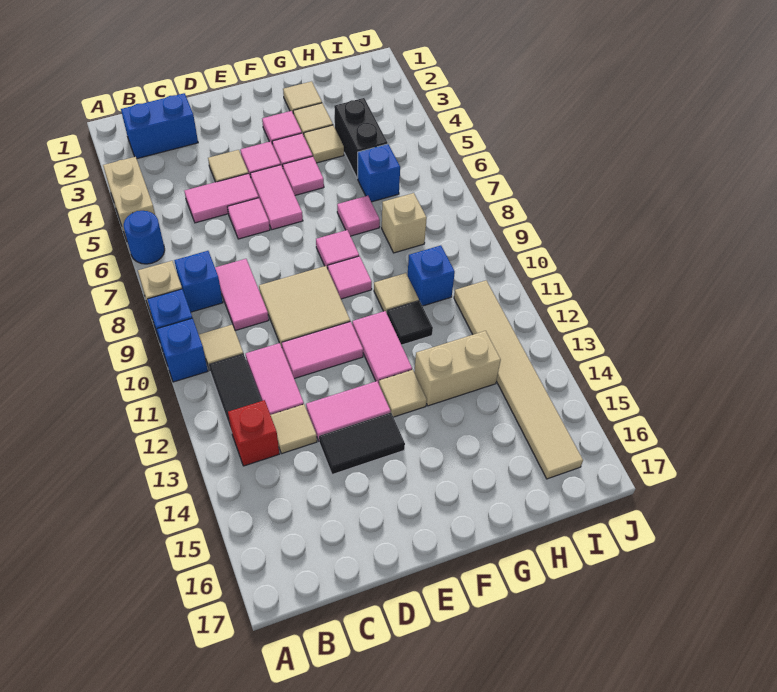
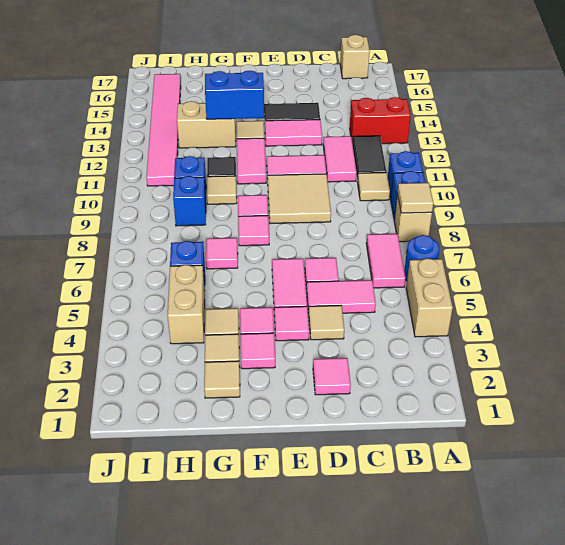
blue 1x2 brick [121,93,198,159] -> blue 1x2 brick moved to [205,71,264,119]
blue 1x1 brick [174,251,223,312] -> blue 1x1 brick moved to [173,176,206,226]
red 1x1 brick [228,400,279,466] -> red 1x2 brick [350,97,411,144]
pink 1x2 tile [215,259,269,331] -> pink 1x2 tile moved to [366,234,406,288]
tan 1x1 tile [271,404,317,454] -> tan 1x1 tile moved to [397,183,433,213]
pink 1x1 tile [283,156,324,195] -> pink 1x1 tile moved to [313,358,351,395]
black 1x2 brick [334,98,388,178] -> tan 1x2 brick [168,265,205,344]
tan 1x1 brick [382,193,427,253] -> tan 1x1 brick moved to [340,35,370,79]
tan 1x6 tile [454,281,583,479] -> pink 1x6 tile [146,74,181,186]

